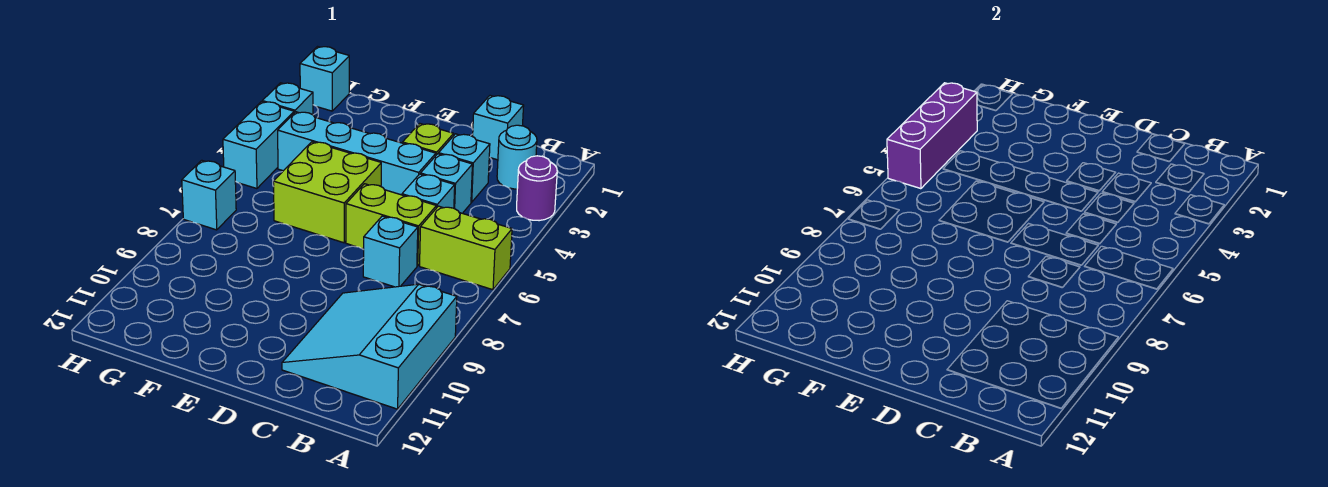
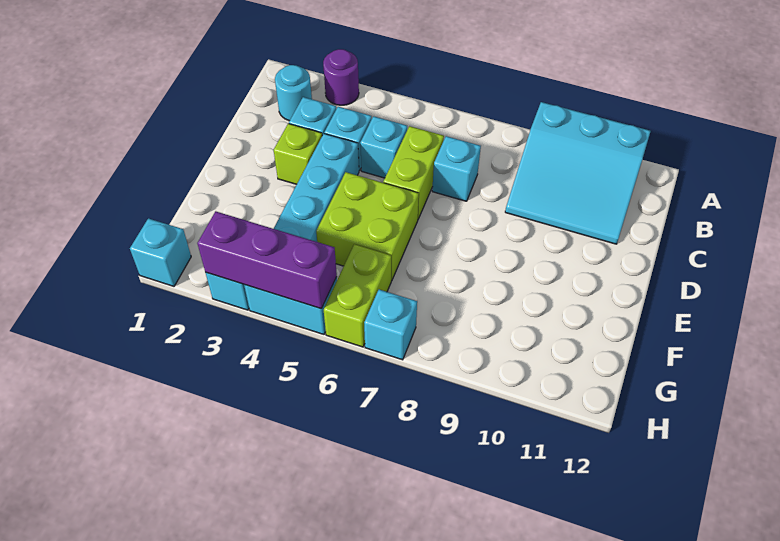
lime 1x2 brick [420,206,512,290] -> lime 1x2 brick moved to [324,244,391,347]
cyan 1x1 brick [473,96,524,160] -> none

